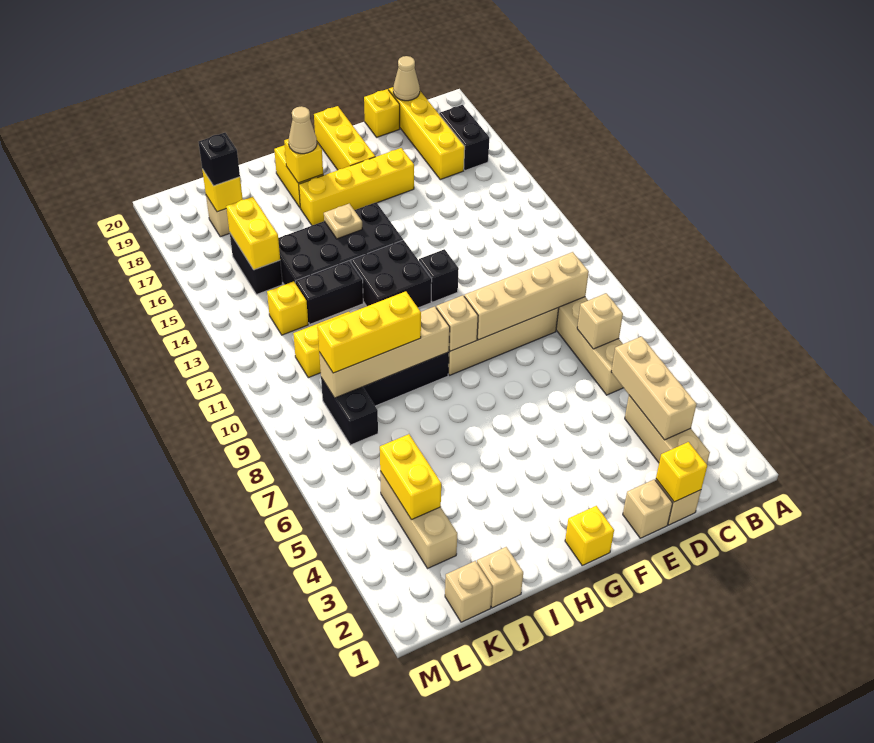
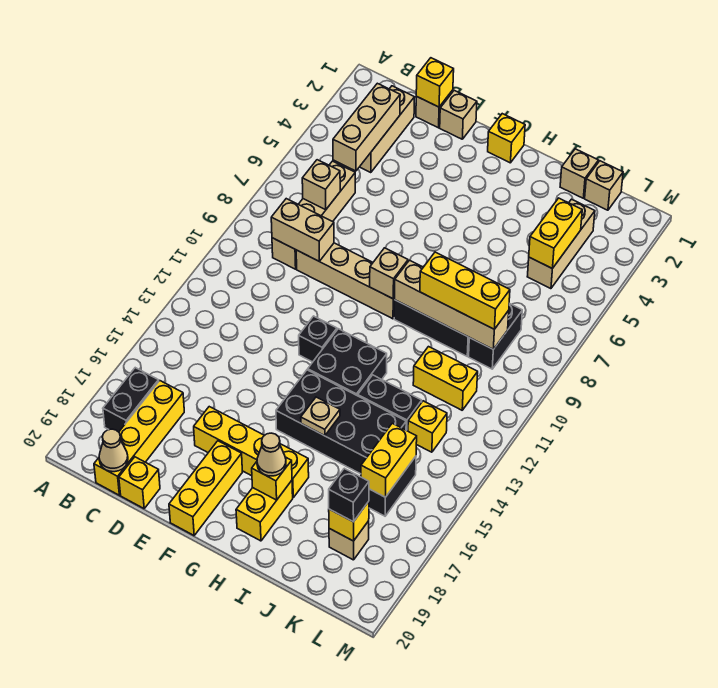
tan 1x4 brick [464,252,589,340] -> tan 1x2 brick [271,199,334,261]

